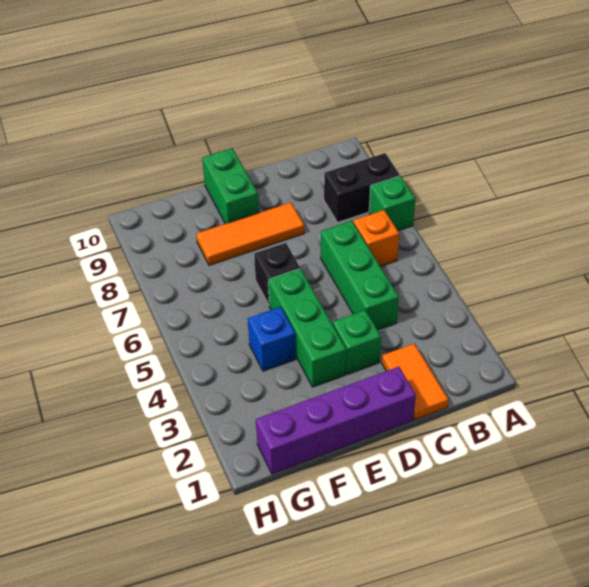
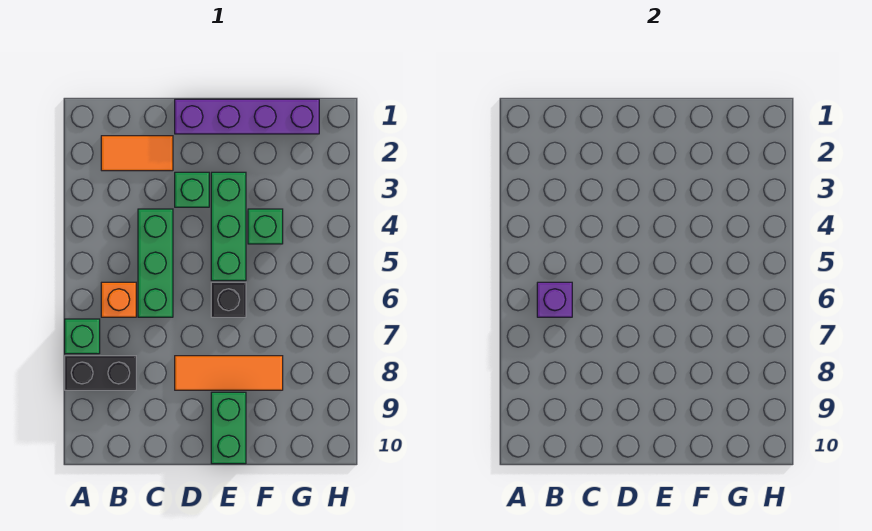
none -> purple 1x1 brick [537,282,572,317]
orange 1x2 tile [382,344,449,420] -> orange 1x2 tile turned to [101,136,173,171]
blue 1x1 brick [248,307,296,371] -> green 1x1 brick [248,209,283,244]

